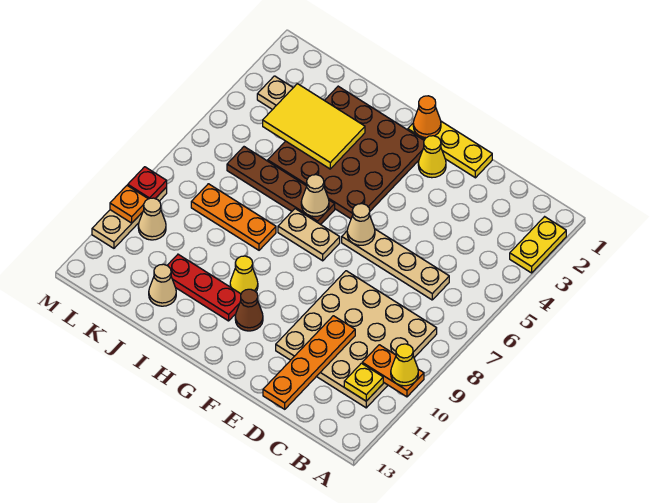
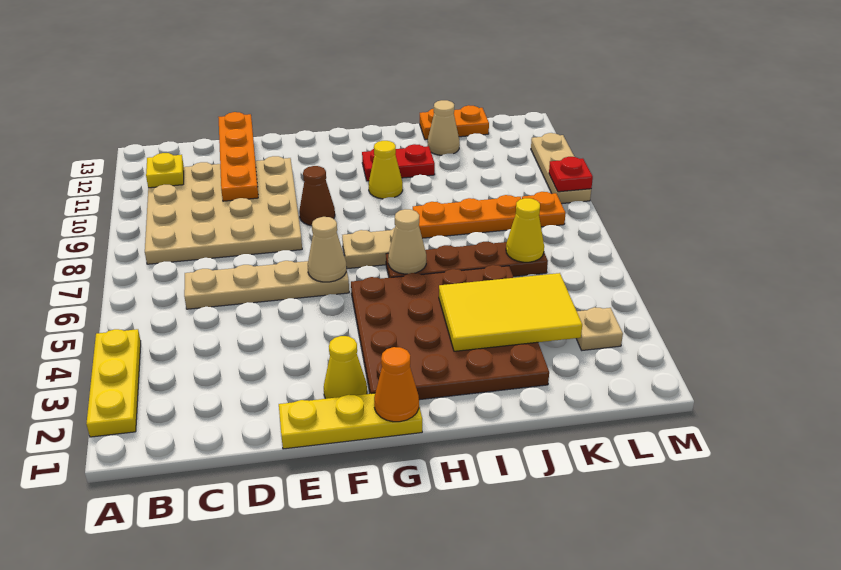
yellow 1x2 plate [510,217,566,273] -> yellow 1x3 plate [86,329,141,437]
orange 1x2 plate [362,345,424,397] -> orange 1x2 plate moved to [420,105,489,140]
yellow 1x1 cone [391,344,418,386] -> yellow 1x1 cone moved to [506,198,544,262]
brown 1x1 cone [235,289,263,331] -> brown 1x1 cone moved to [299,166,335,226]
red 1x3 plate [167,254,241,321] -> red 1x2 plate [362,144,435,181]
tan 1x1 cone [138,198,166,240] -> none
orange 1x1 plate [110,185,148,223] -> orange 1x1 plate moved to [522,192,566,227]

